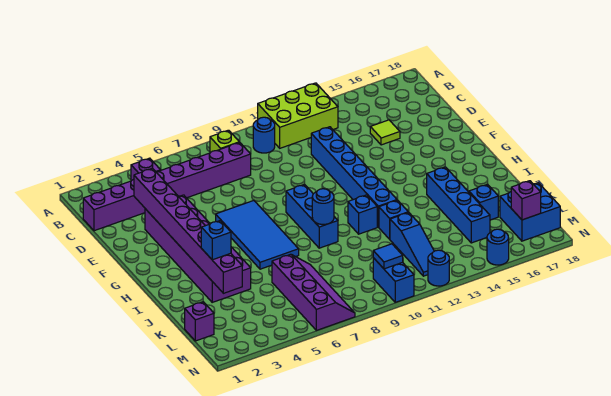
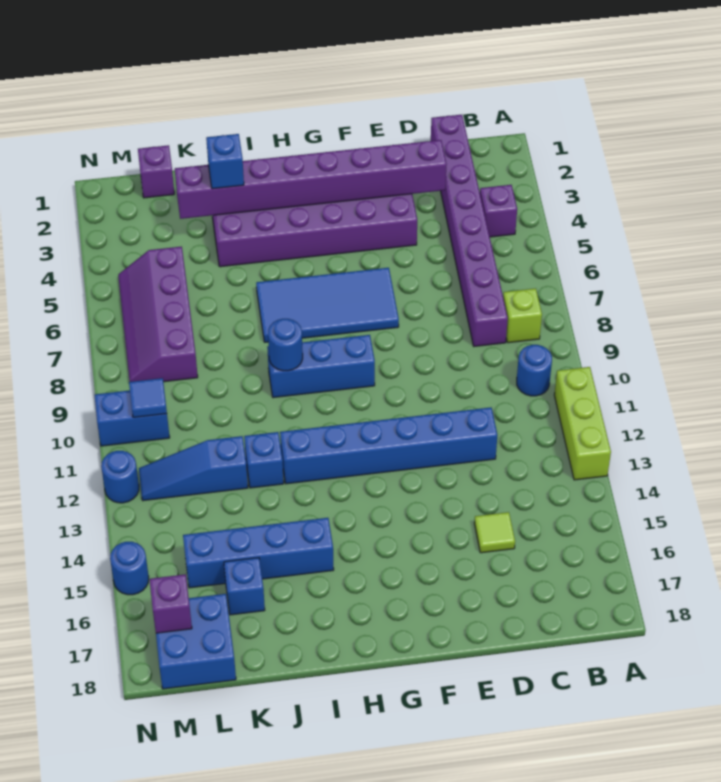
lime 2x3 brick [258,83,338,148] -> lime 1x3 brick [554,367,611,480]
blue 1x1 brick [348,195,377,234] -> none
purple 2x4 slope [272,254,355,330] -> purple 2x4 slope turned to [118,247,198,382]

